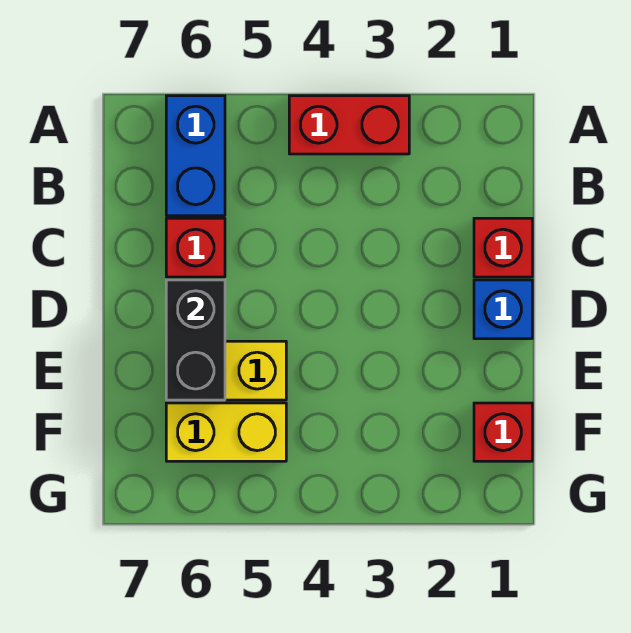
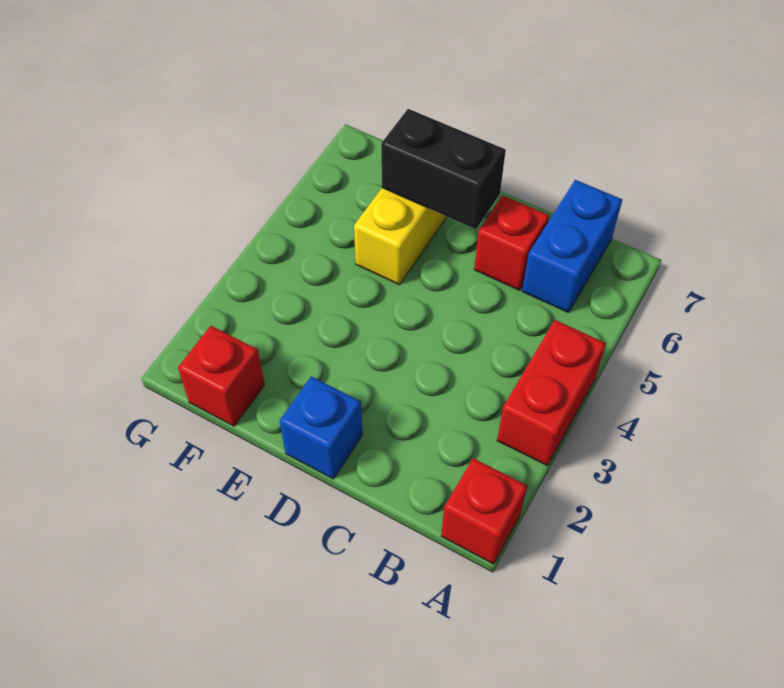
blue 1x2 brick [166,96,225,216] -> blue 1x2 brick turned to [522,180,622,313]
red 1x1 brick [474,218,532,277] -> red 1x1 brick moved to [441,458,527,564]
yellow 1x2 brick [166,403,286,461] -> none

